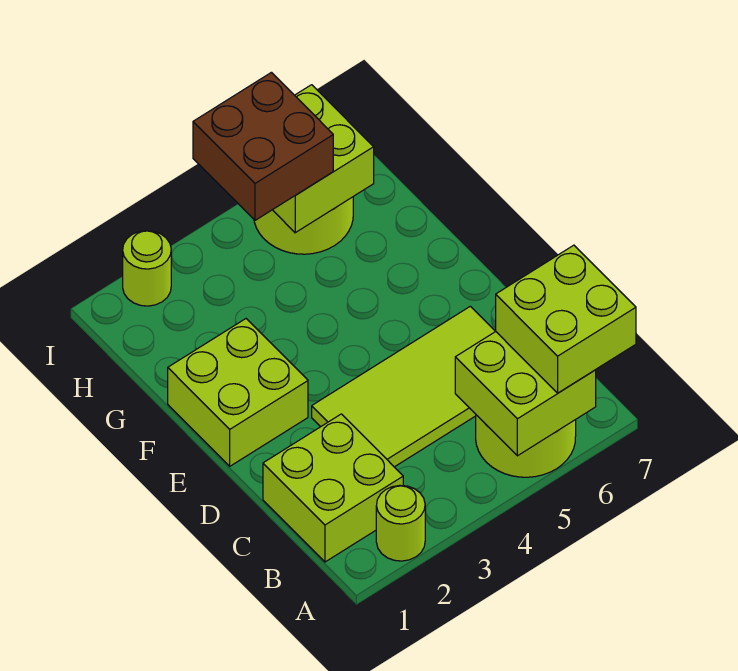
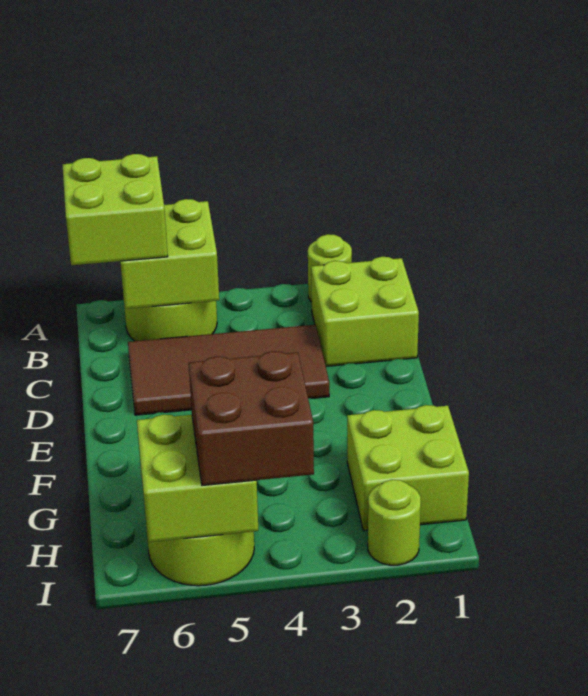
lime 2x4 tile [312,306,496,467] -> brown 2x4 tile [128,325,329,415]
lime 2x2 brick [168,319,308,466] -> lime 2x2 brick moved to [347,405,469,530]

